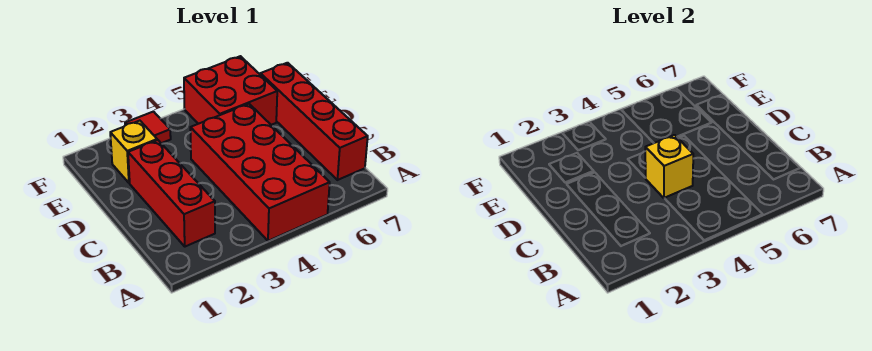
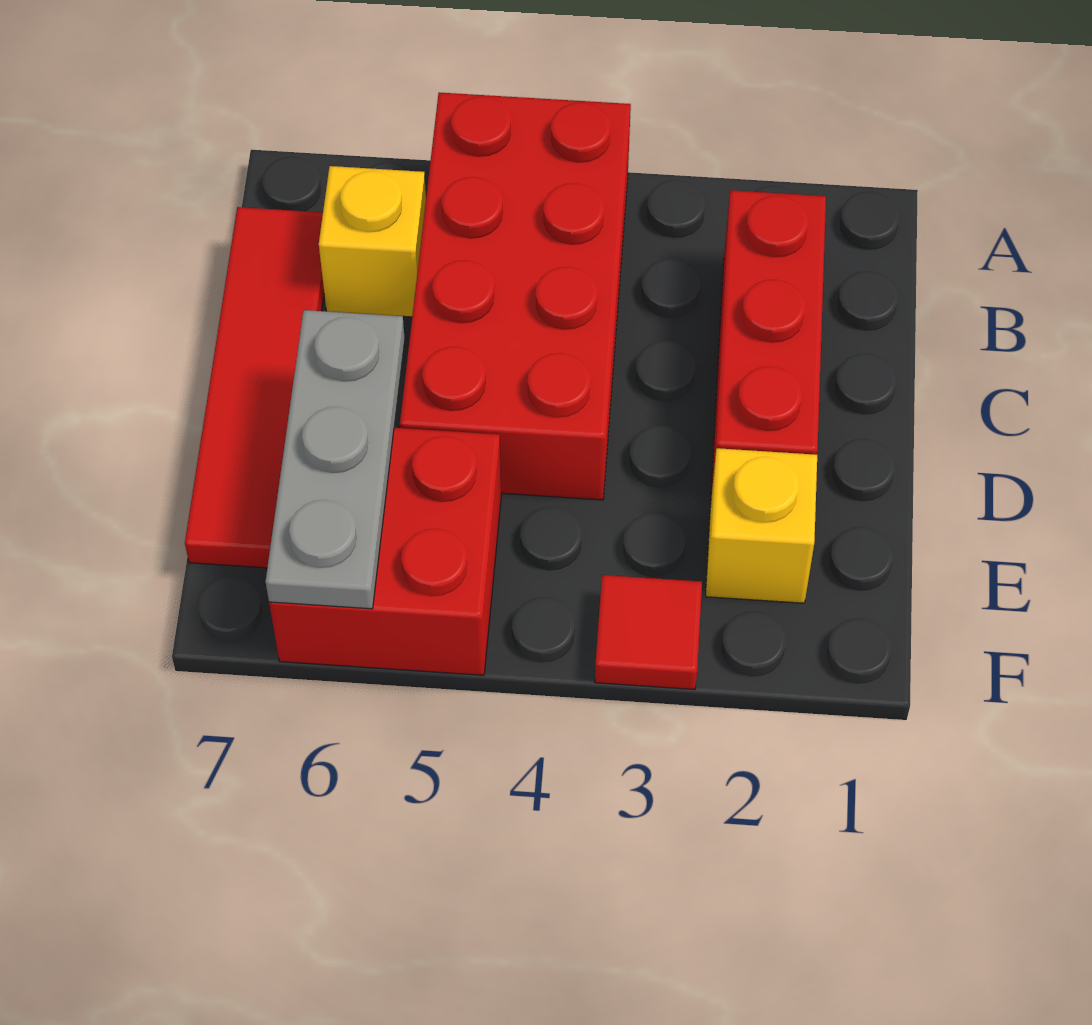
red 1x4 brick [260,63,368,180] -> red 1x4 tile [185,207,324,568]
yellow 1x1 brick [645,135,693,198] -> yellow 1x1 brick moved to [319,166,426,317]
none -> grey 1x3 plate [266,310,405,609]

